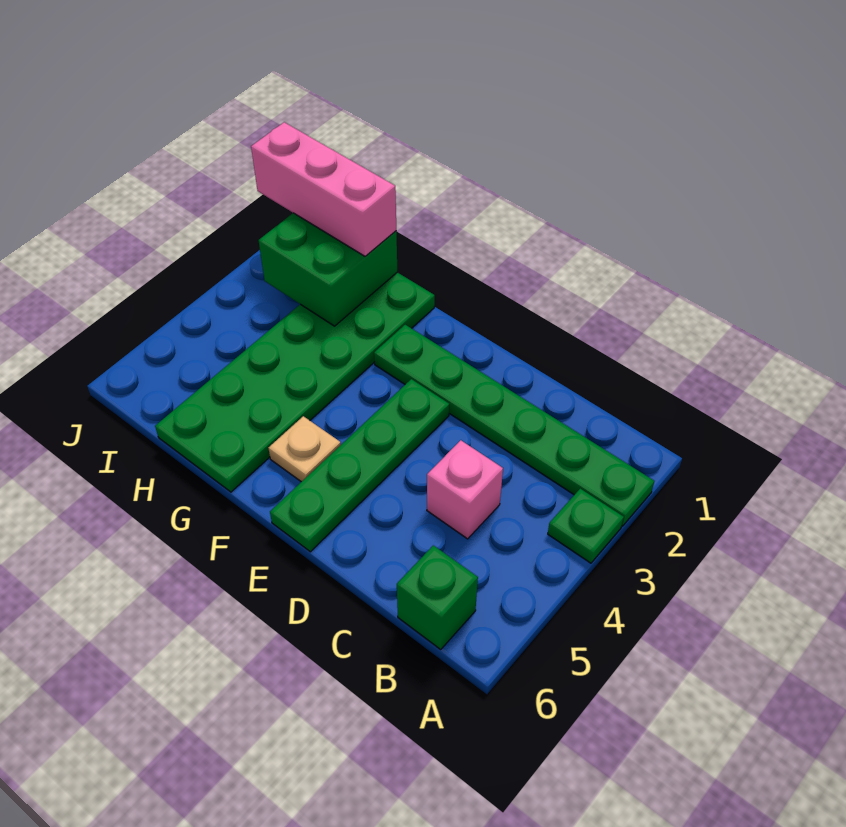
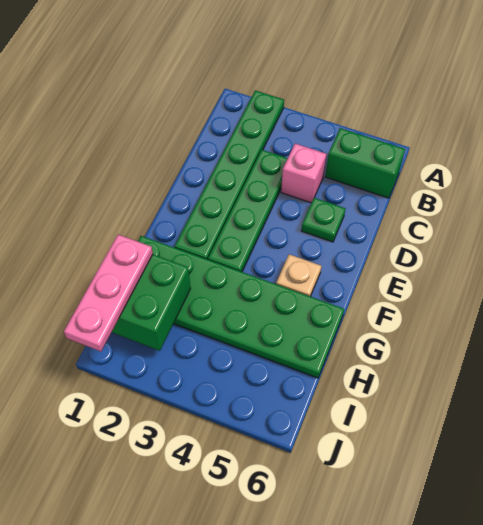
green 1x1 plate [548,489,624,563] -> green 1x1 plate moved to [301,198,346,242]
green 1x1 brick [397,545,478,649] -> green 1x2 brick [325,128,405,198]
green 1x4 plate [270,379,449,552] -> green 1x4 plate turned to [208,150,288,272]
pink 1x3 brick [251,122,396,256] -> pink 1x3 plate [64,235,153,351]

